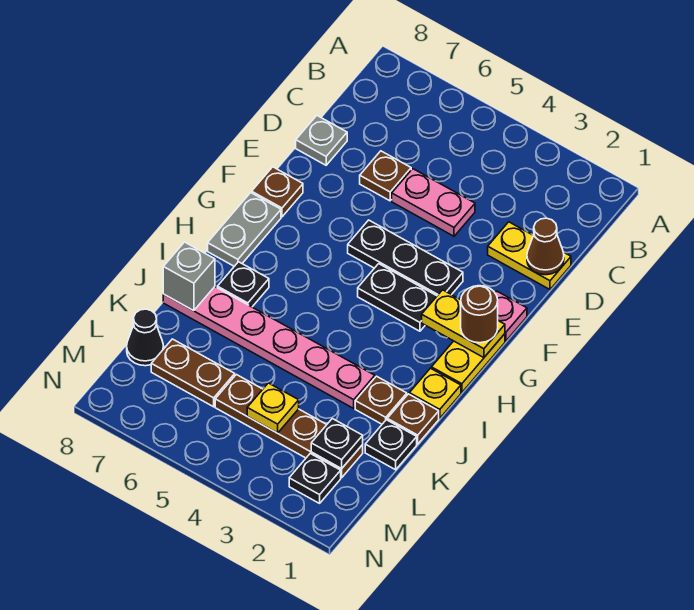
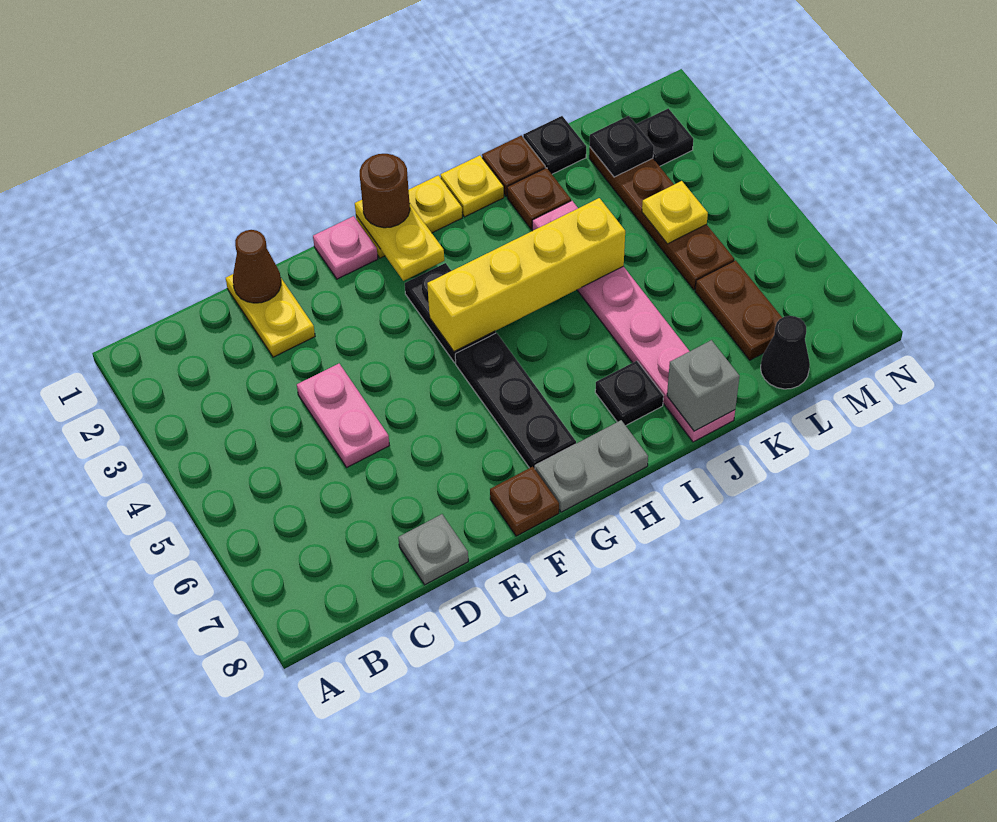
brown 1x1 plate [360,151,411,201] -> none
black 1x3 plate [348,220,463,296] -> black 1x3 plate moved to [455,333,576,469]
none -> yellow 1x4 brick [427,198,625,352]

